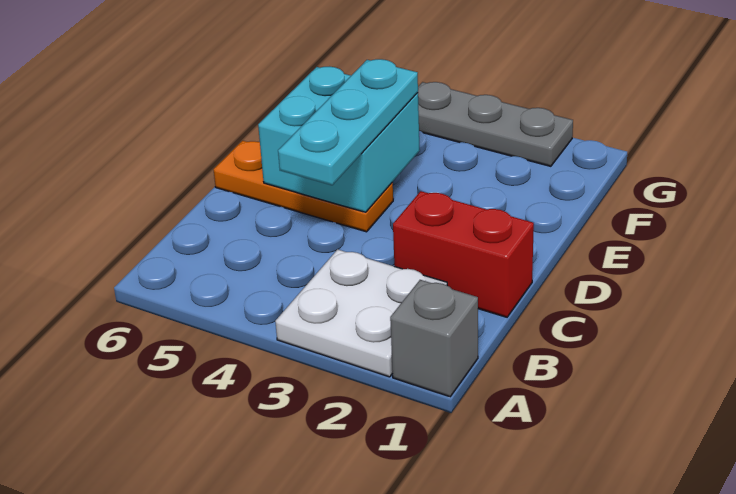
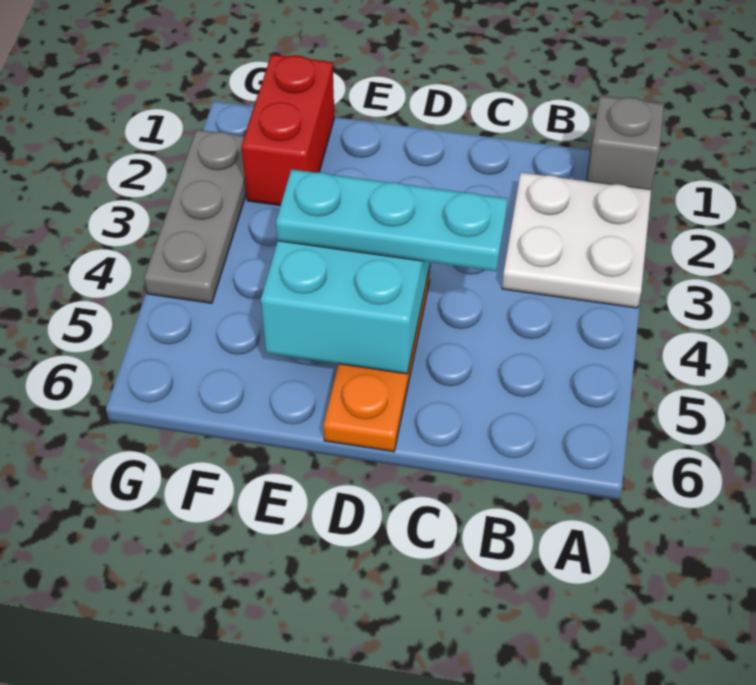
red 1x2 brick [393,191,534,317] -> red 1x2 brick moved to [242,54,334,205]

